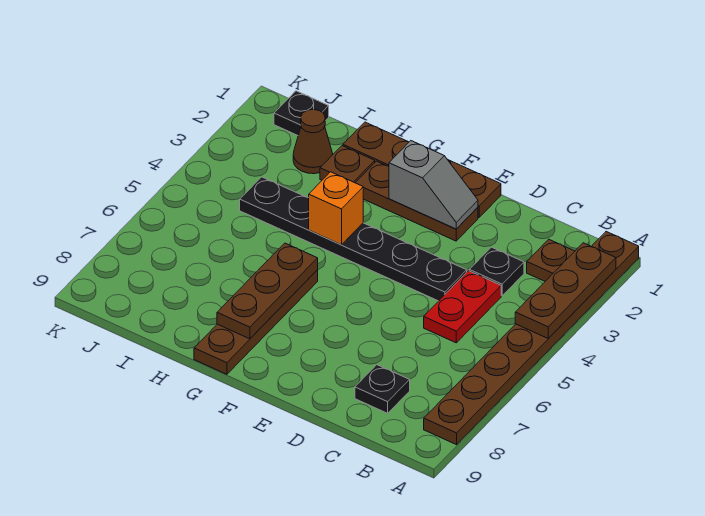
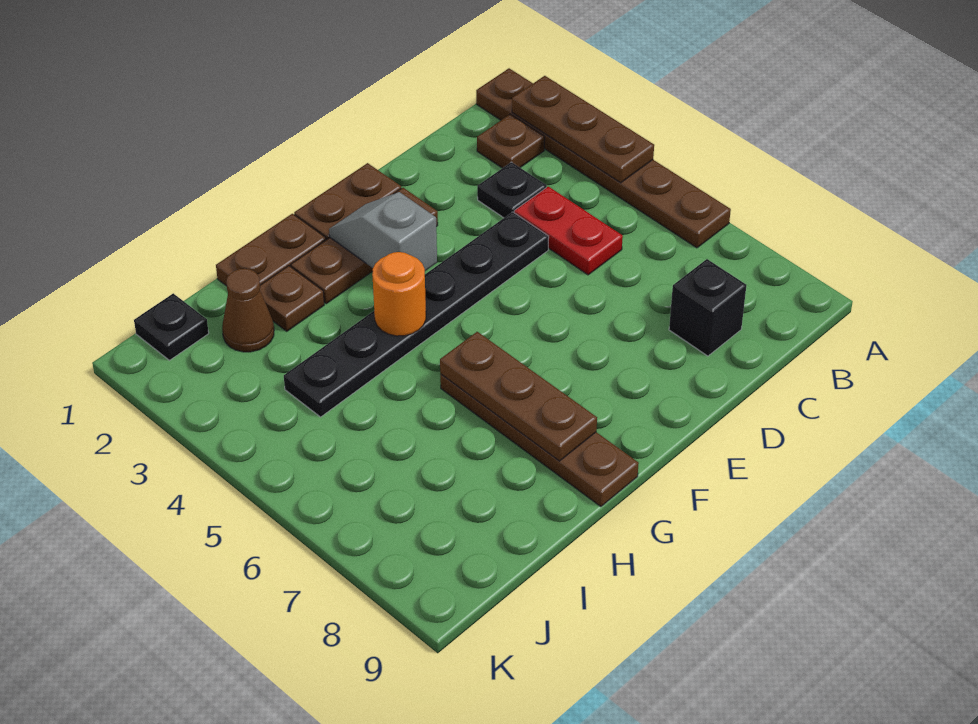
brown 1x8 plate [424,232,639,445] -> brown 1x6 plate [476,68,731,248]
black 1x1 plate [355,365,410,413] -> black 1x1 brick [669,259,746,356]
grey 1x2 slope [389,141,478,229] -> grey 1x2 slope turned to [329,192,437,271]
orange 1x1 brick [309,172,363,245] -> orange 1x1 round brick [372,252,426,336]

